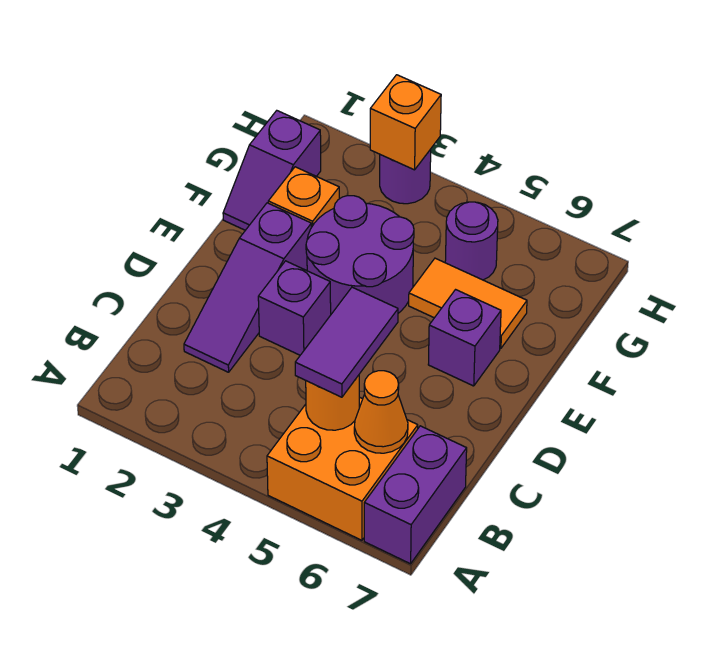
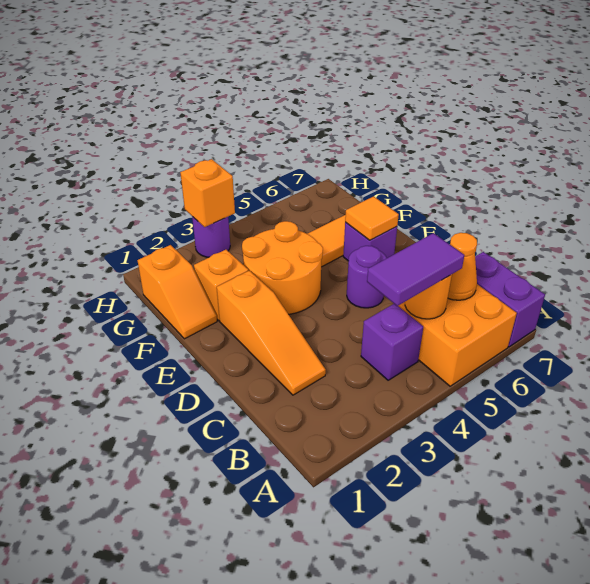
purple 1x2 tile [295,287,398,397] -> purple 1x2 tile turned to [367,233,464,306]
purple 1x3 slope [184,203,311,372] -> orange 1x3 slope [217,271,326,395]
purple 1x1 brick [258,261,331,355] -> purple 1x1 brick moved to [361,304,423,380]
purple 2x2 round brick [306,196,414,314] -> orange 2x2 round brick [242,221,323,314]
none -> orange 1x1 tile [345,196,399,240]
purple 1x2 slope [223,111,321,230] -> orange 1x2 slope [138,245,217,339]
purple 1x1 round brick [445,202,498,280] -> purple 1x1 round brick moved to [347,246,387,308]

